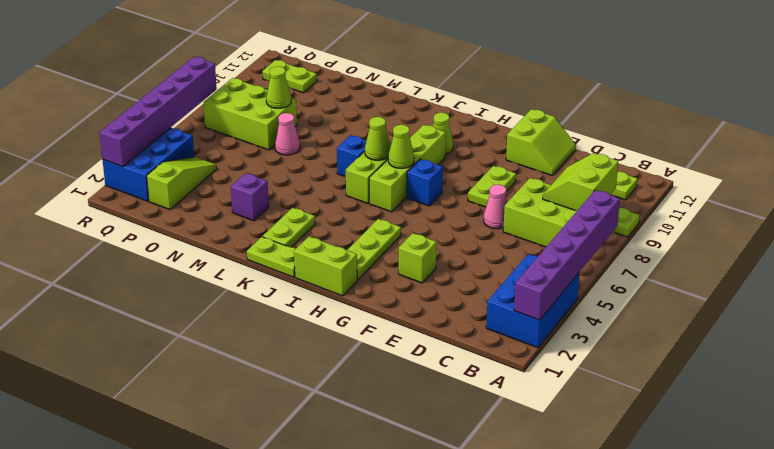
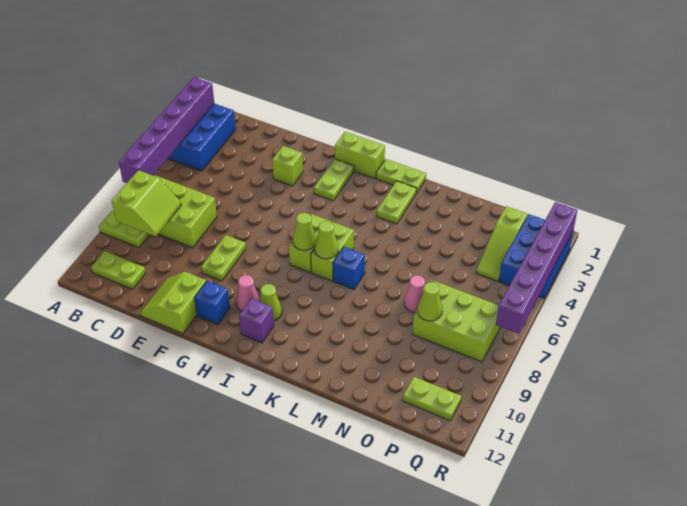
pink 1x1 cone [484,185,507,229] -> pink 1x1 cone moved to [236,275,260,311]
lime 1x3 plate [347,219,401,280] -> lime 1x2 plate [314,159,354,201]
blue 1x1 brick [407,159,443,206] -> blue 1x1 brick moved to [194,281,230,324]
lime 1x4 brick [369,125,446,212] -> lime 1x2 brick [289,214,332,272]
purple 1x1 brick [231,173,269,221] -> purple 1x1 brick moved to [239,298,274,343]

